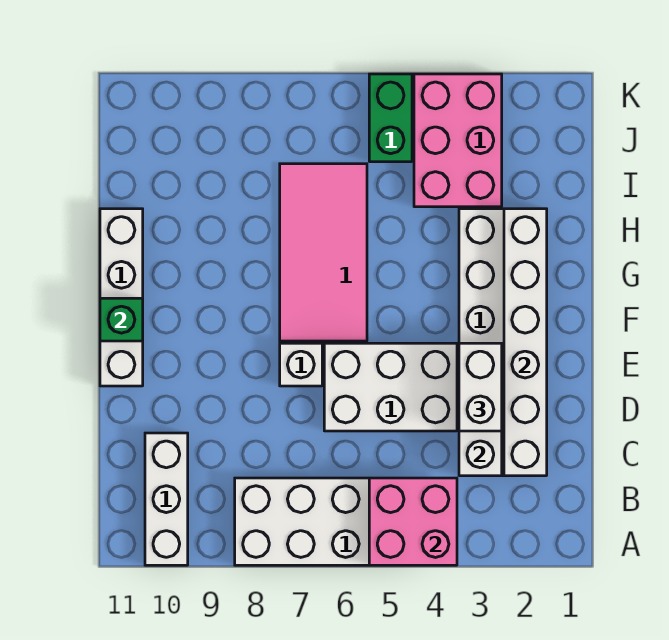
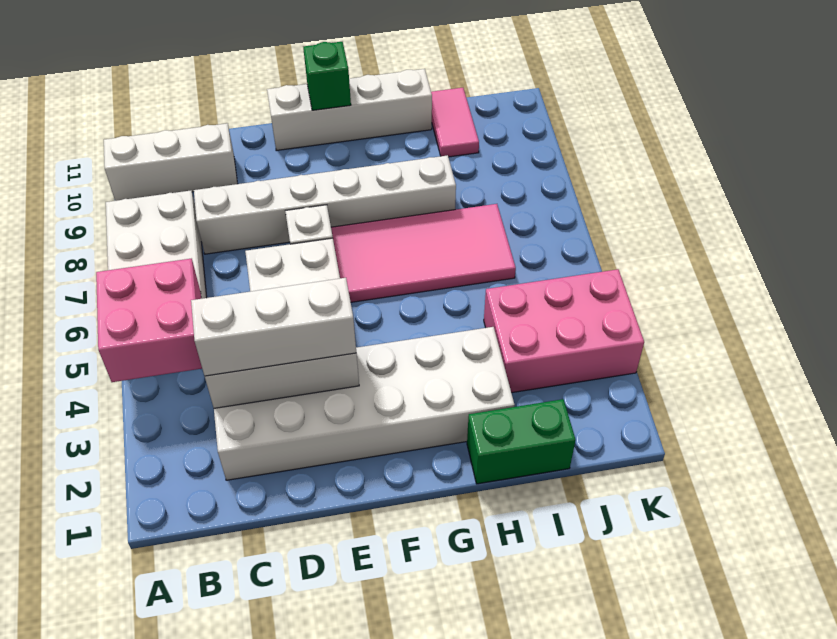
white 1x6 brick [504,209,547,476] -> white 1x6 brick moved to [194,155,456,254]
white 1x2 brick [459,343,502,431] -> white 1x3 brick [191,278,356,376]
none -> pink 1x2 tile [431,88,479,157]
green 1x2 brick [369,74,412,162] -> green 1x2 brick moved to [467,399,576,484]

